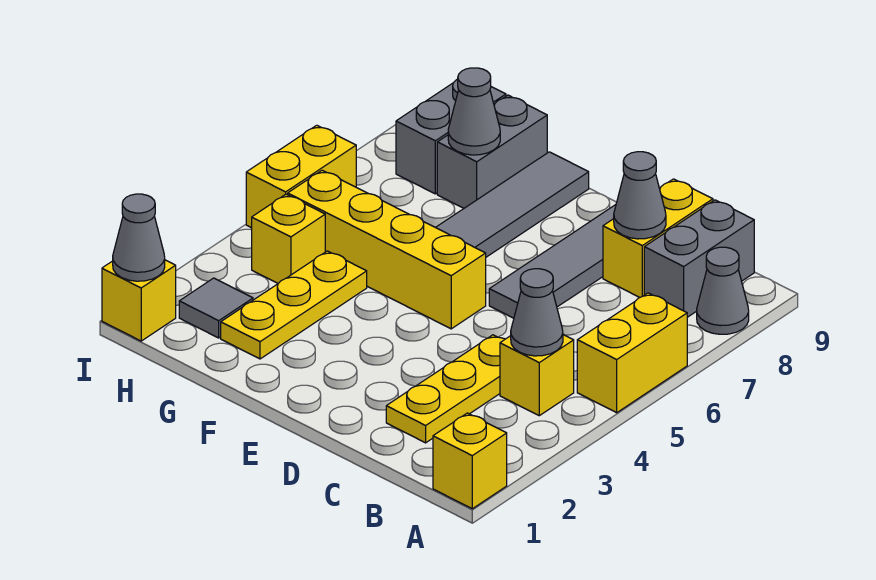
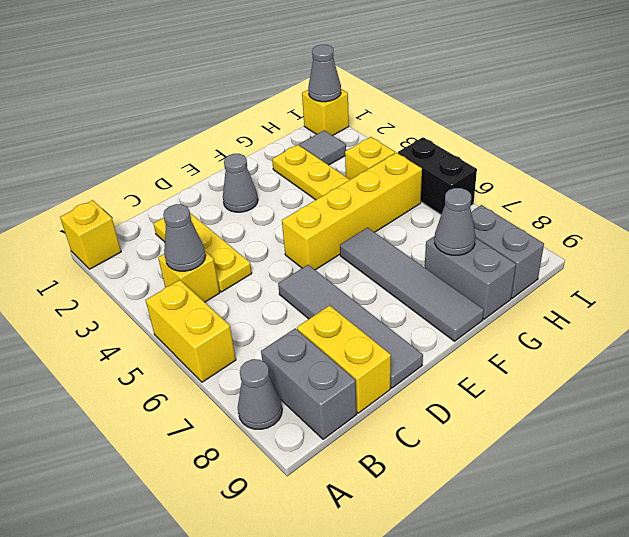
grey 1x1 cone [614,152,666,239] -> grey 1x1 cone moved to [223,154,258,212]
yellow 1x2 brick [246,125,356,228] -> black 1x2 brick [398,137,477,215]

